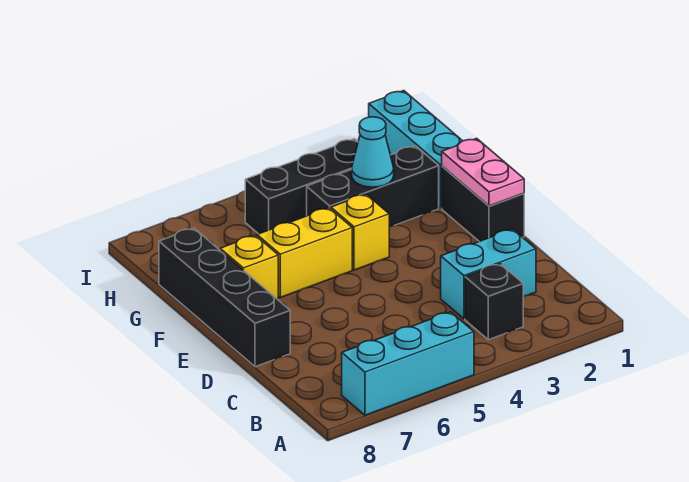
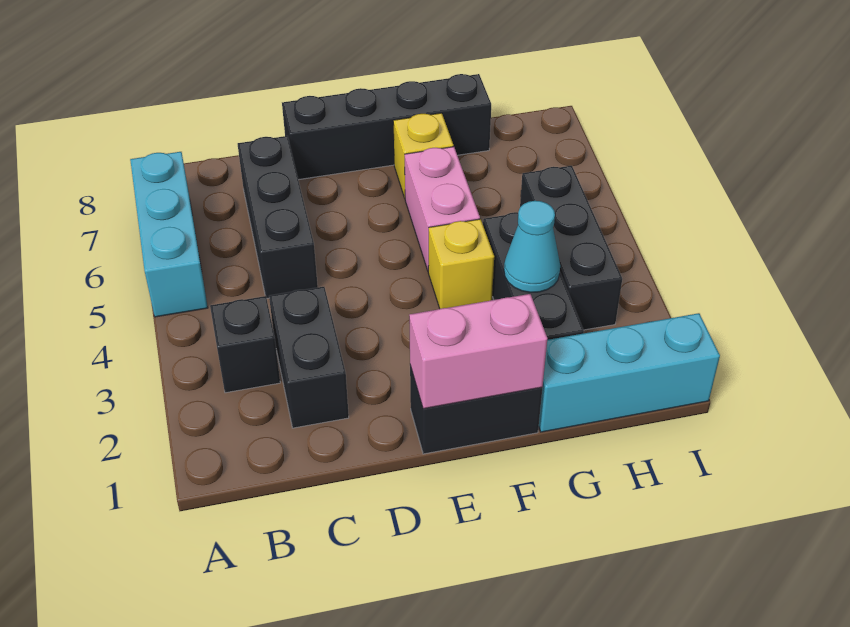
cyan 1x2 brick [441,229,536,319] -> black 1x2 brick [269,287,349,428]
none -> black 1x3 brick [238,136,318,298]
pink 1x2 plate [442,138,524,206] -> pink 1x2 brick [409,294,547,409]
yellow 1x2 brick [257,208,352,298] -> pink 1x2 brick [405,147,480,271]

